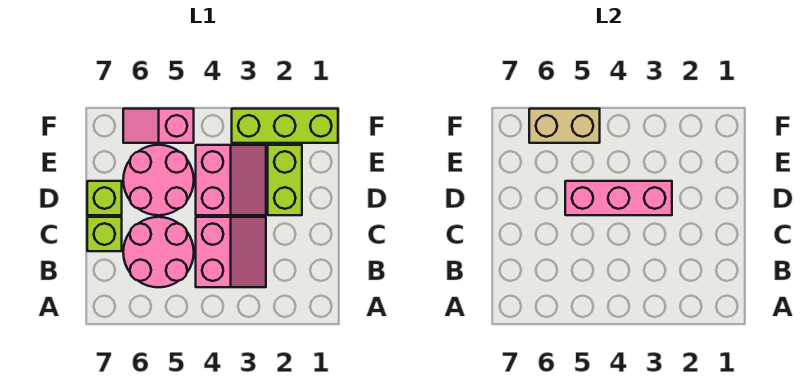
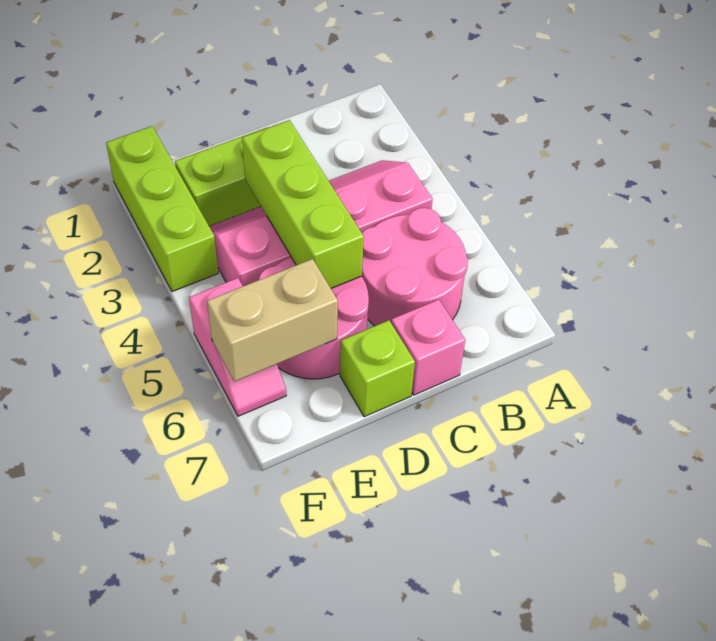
lime 1x1 brick [87,217,122,251] -> pink 1x1 brick [391,300,465,395]
pink 1x3 brick [565,181,672,215] -> lime 1x3 brick [242,120,364,288]
tan 1x2 brick [529,109,600,143] -> tan 1x2 brick turned to [207,259,338,381]

